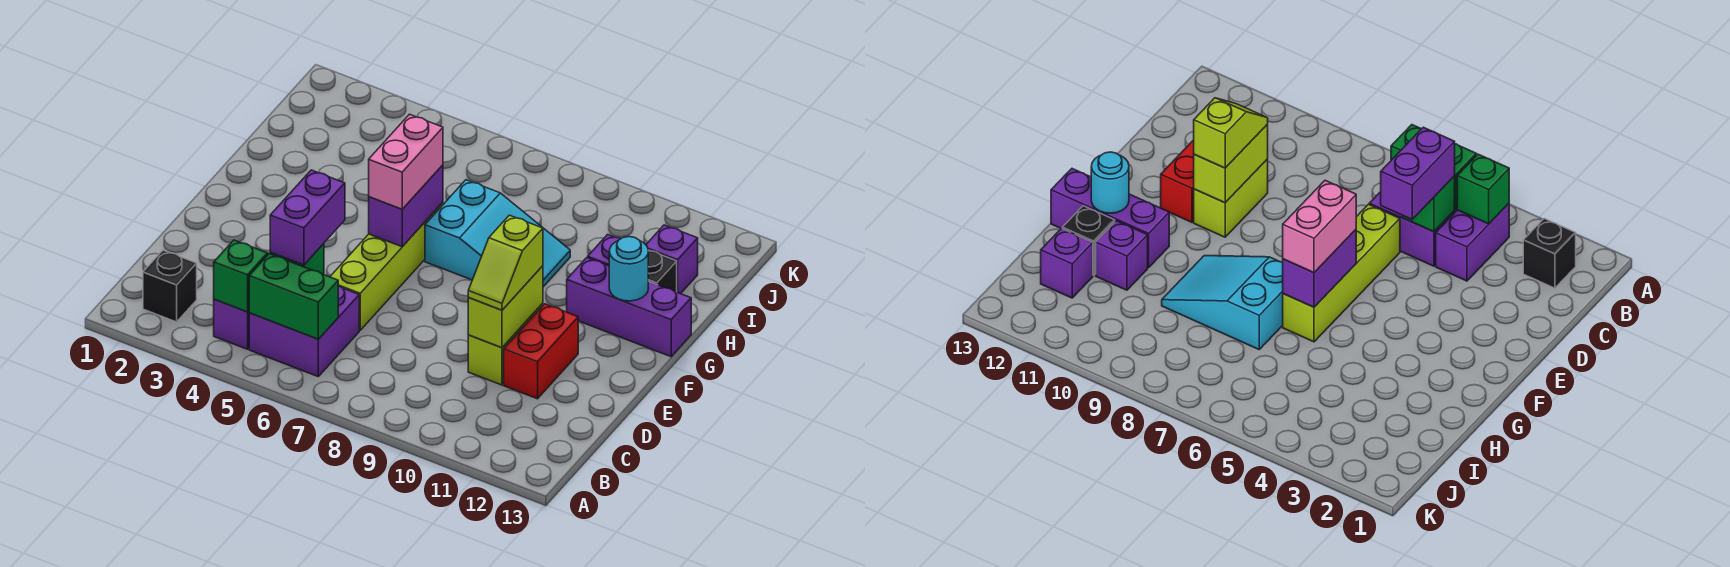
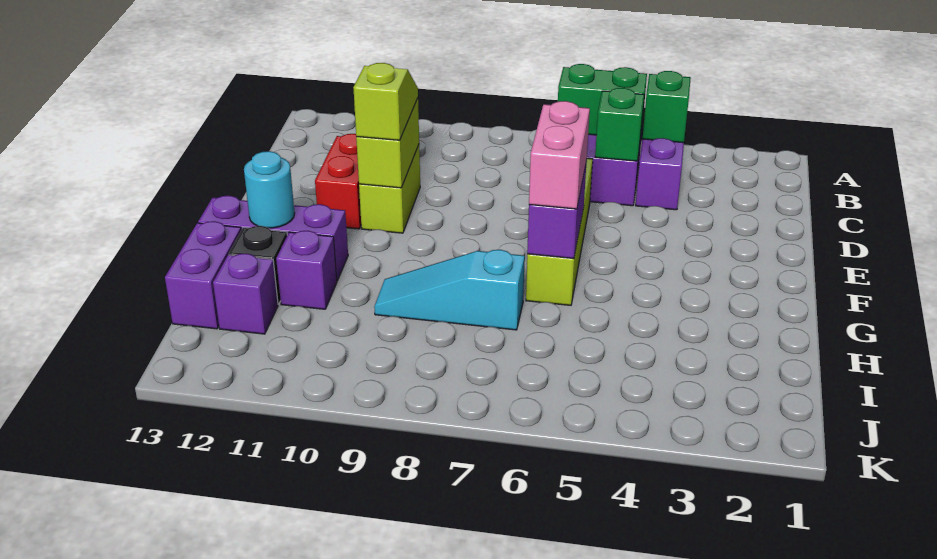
black 1x1 brick [143,250,197,322] -> none
purple 1x2 brick [270,170,345,265] -> purple 1x2 brick moved to [165,221,241,329]
cyan 2x3 slope [425,180,570,287] -> cyan 1x3 slope [374,250,525,330]

